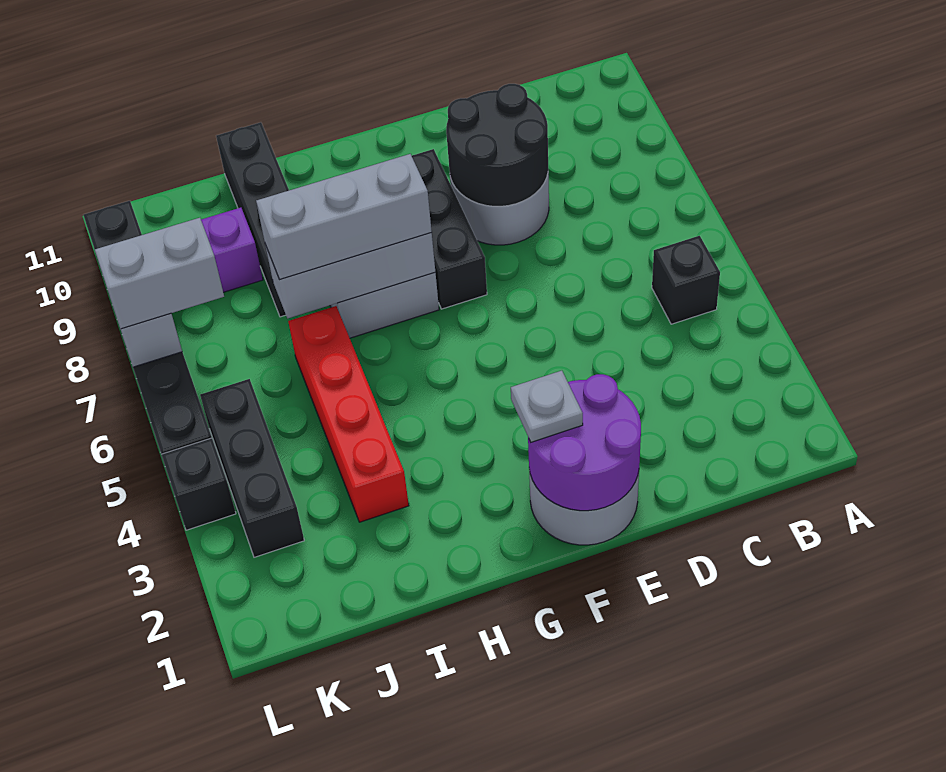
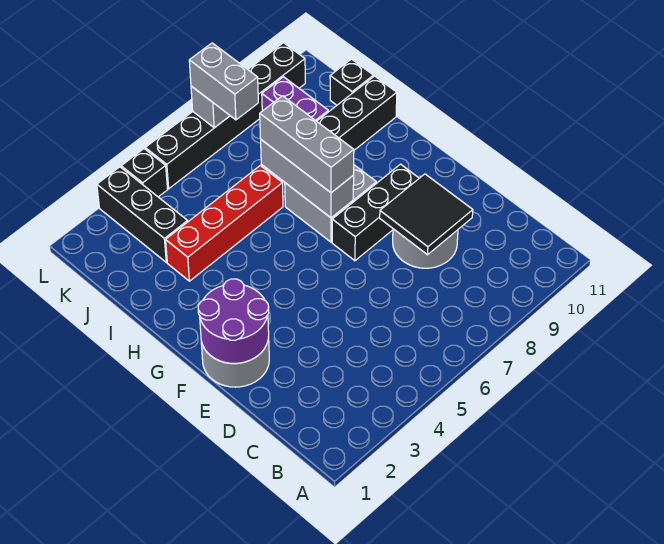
black 1x1 brick [652,236,720,324] -> black 1x1 brick moved to [330,59,374,105]
black 2x2 round brick [446,84,548,206] -> black 2x2 tile [380,174,473,255]
grey 1x1 plate [511,371,583,442] -> none
black 1x3 brick [200,379,304,557] -> black 1x3 brick turned to [97,167,188,262]

